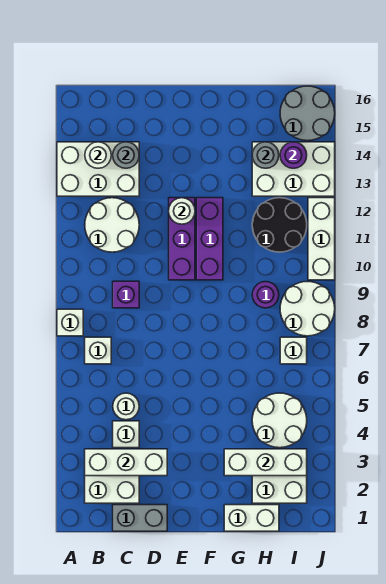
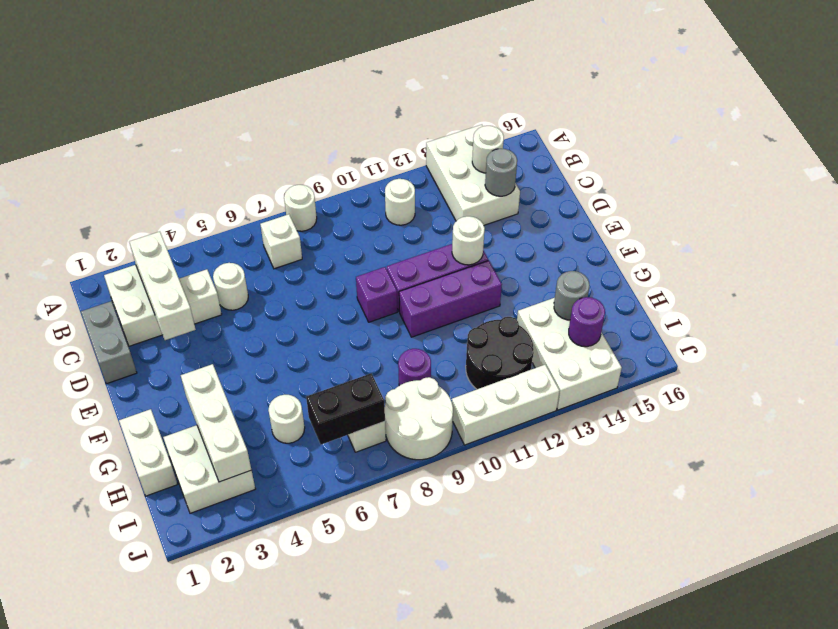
white 1x1 brick [57,309,83,336] -> white 1x1 round brick [284,185,317,231]
white 2x2 round brick [85,198,139,252] -> white 1x1 round brick [385,179,415,225]
purple 1x1 brick [113,281,139,308] -> purple 1x1 brick moved to [356,267,397,322]
white 2x2 round brick [252,393,307,448] -> white 1x1 round brick [268,395,305,443]
none -> black 1x2 brick [306,373,385,445]
grey 2x2 round brick [280,86,335,141] -> none

